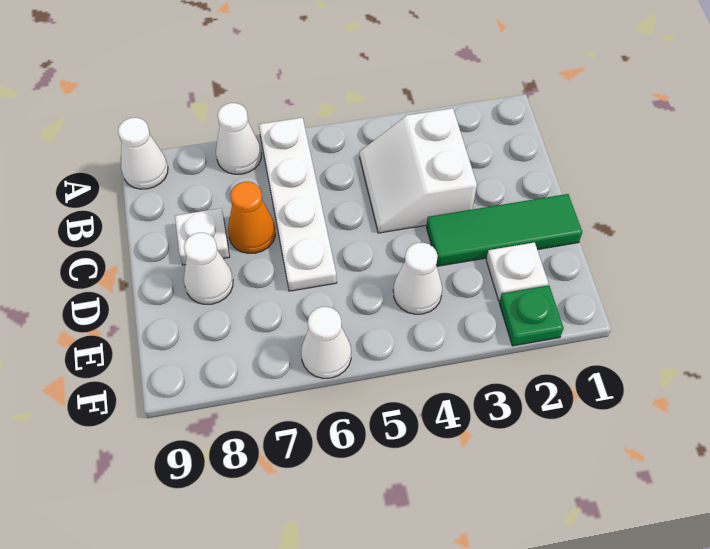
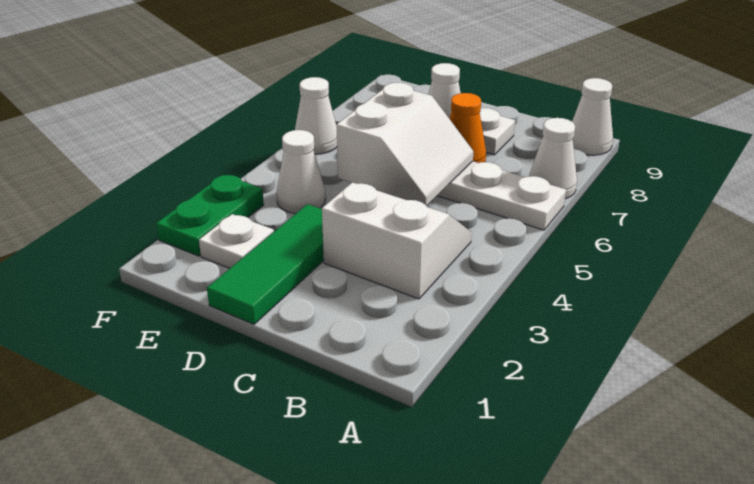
none -> white 2x2 slope [336,83,473,206]
green 1x1 plate [499,285,564,346] -> green 1x2 plate [156,175,264,256]

